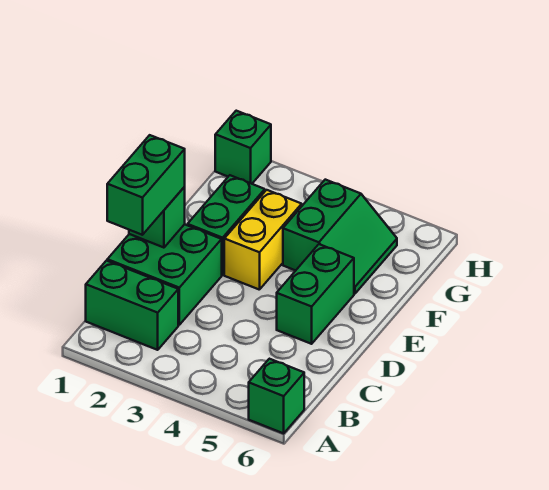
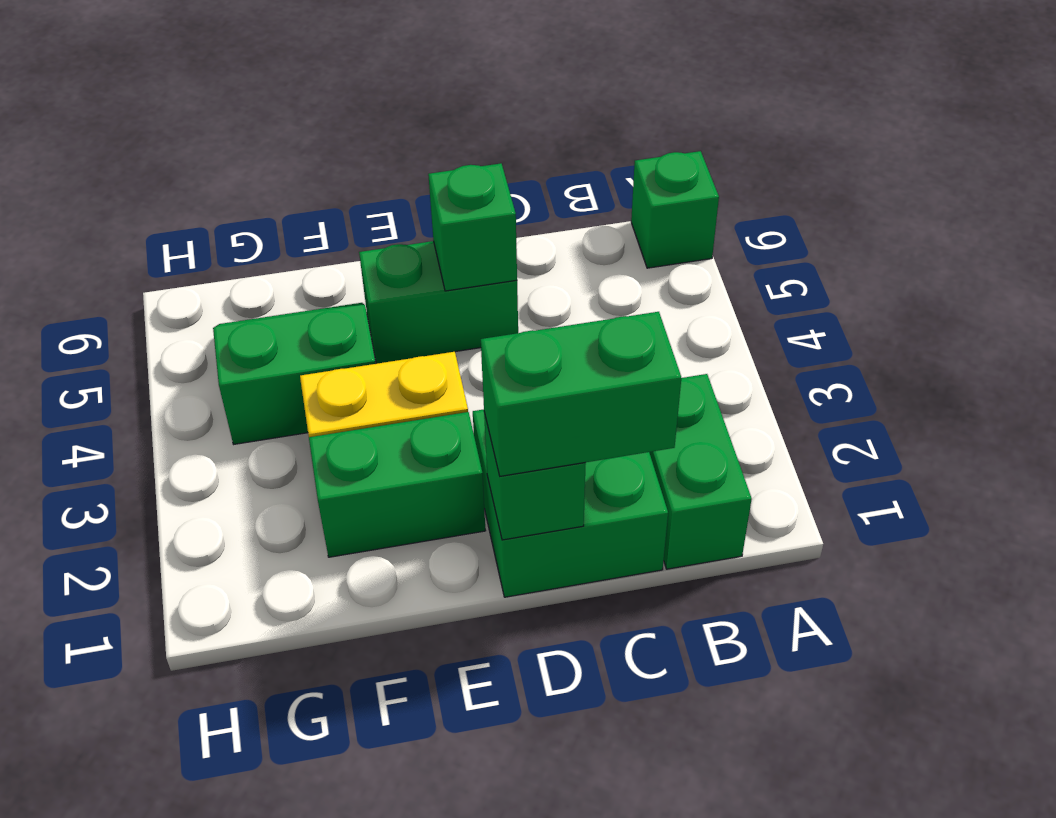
green 1x1 brick [215,111,271,184] -> green 1x1 brick moved to [428,163,517,291]

